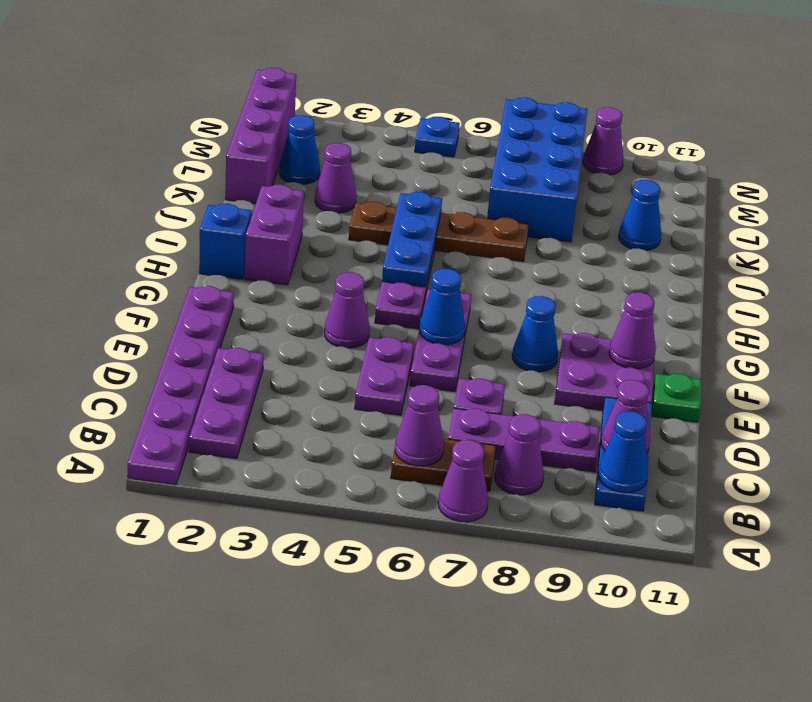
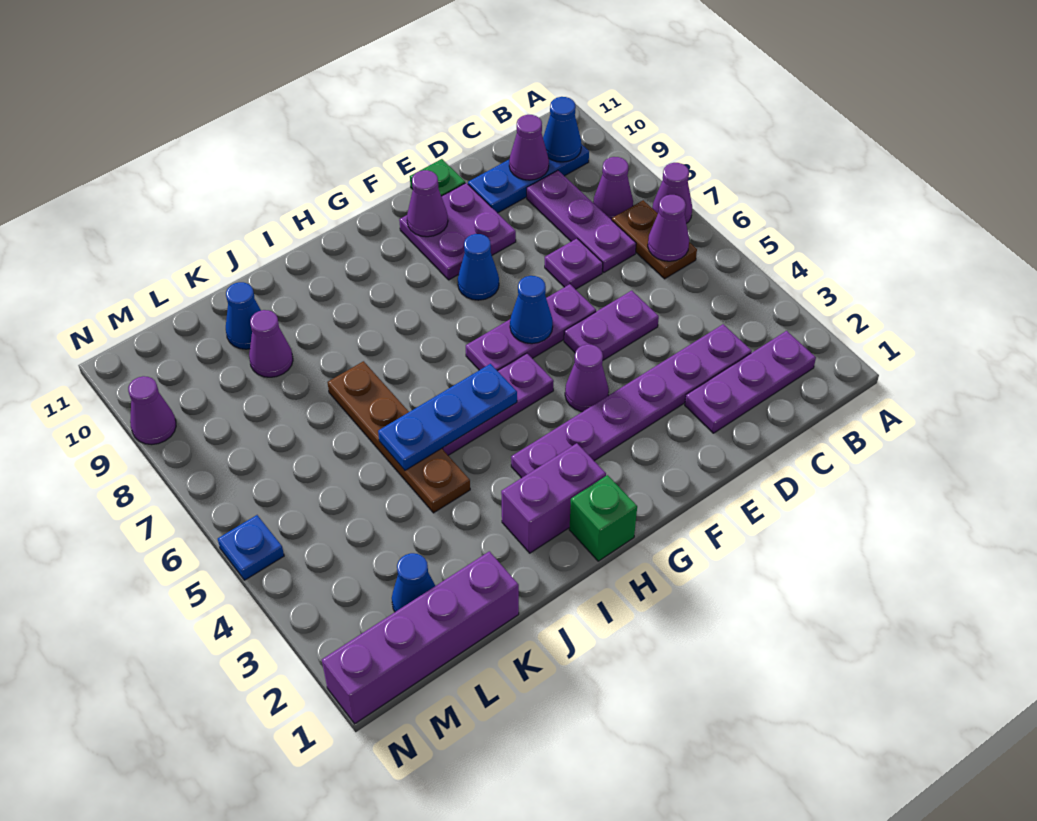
purple 1x6 plate [128,286,234,484] -> purple 1x6 plate moved to [511,324,752,478]
blue 1x1 brick [199,204,251,279] -> green 1x1 brick [569,475,637,561]
purple 1x1 cone [315,143,356,213] -> purple 1x1 cone moved to [249,310,293,377]
blue 2x4 brick [487,97,588,242] -> none

